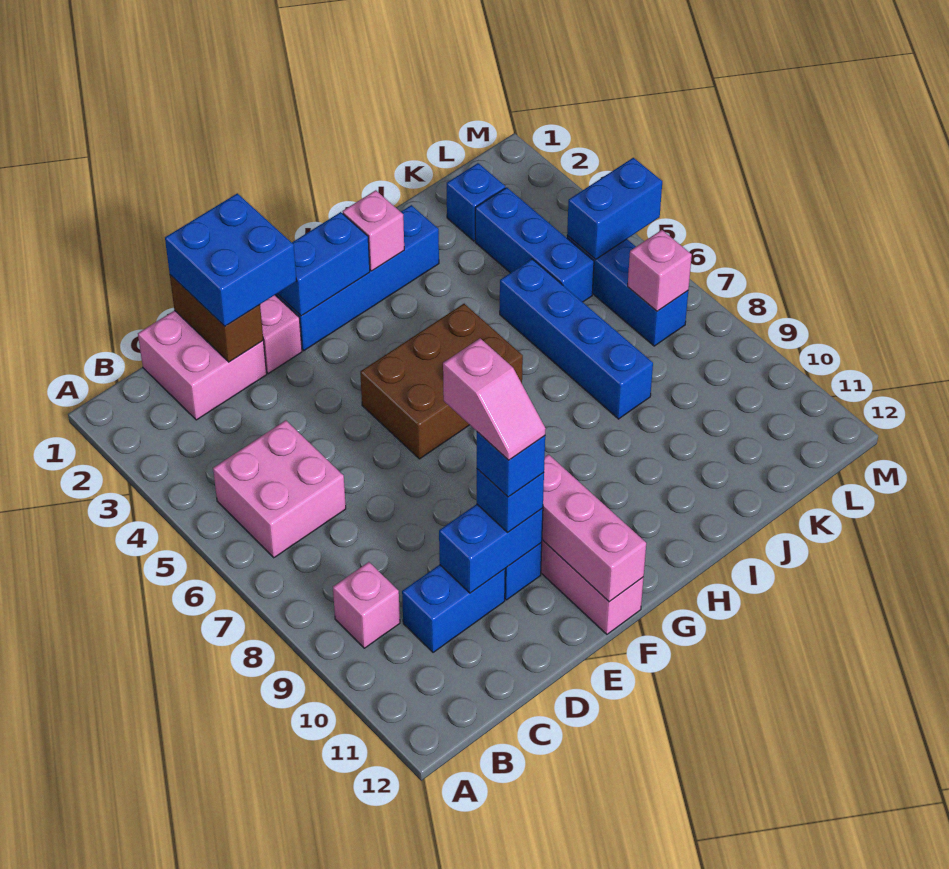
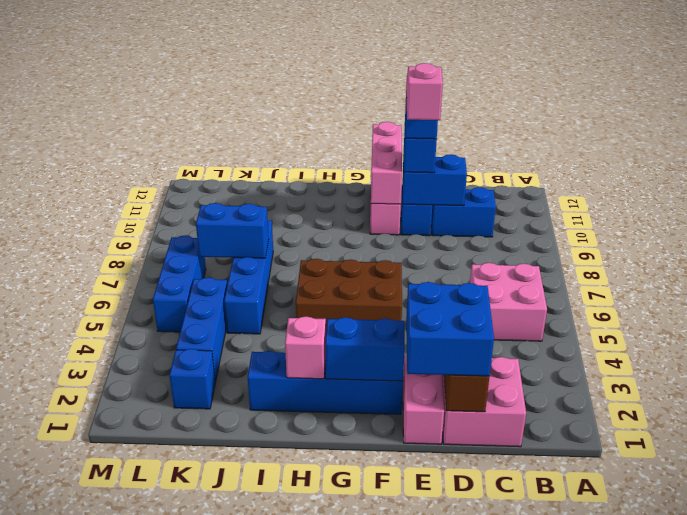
pink 1x1 brick [333,562,400,648] -> none
blue 1x2 brick [567,158,662,260] -> blue 1x2 brick moved to [196,203,269,258]
pink 1x1 brick [628,230,692,311] -> none

